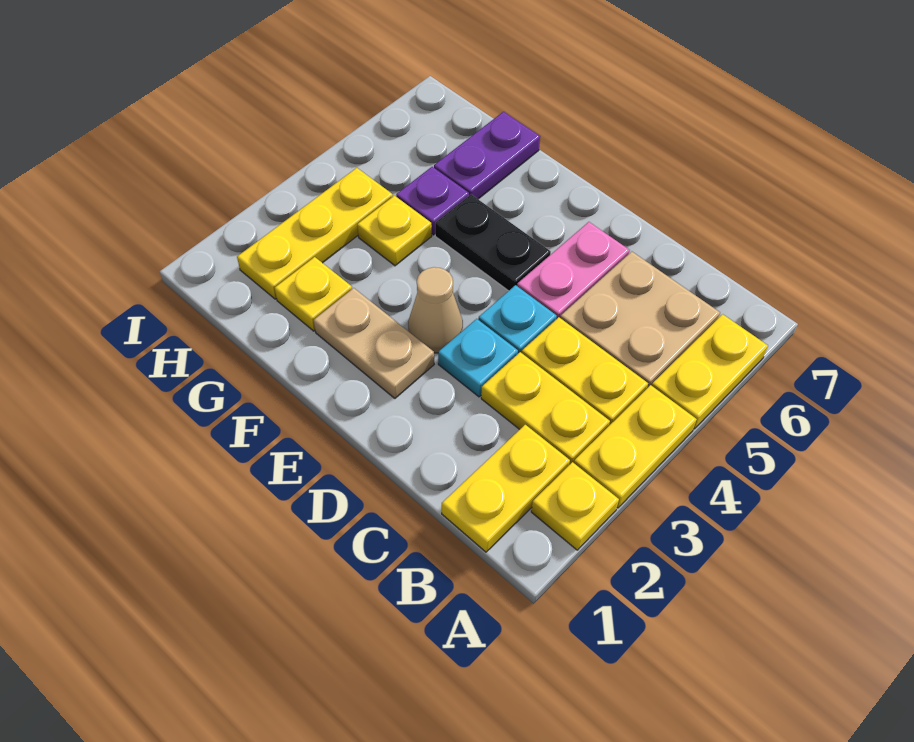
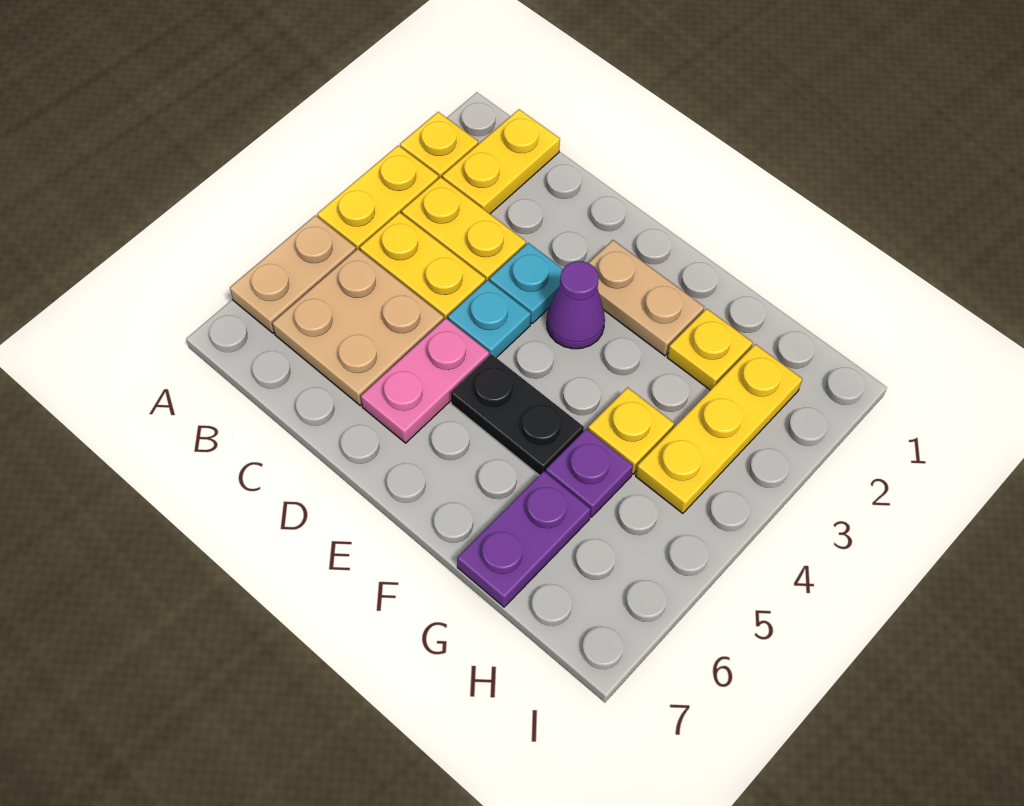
yellow 1x2 plate [652,314,768,429] -> tan 1x2 plate [230,216,356,333]
tan 1x1 cone [408,267,463,353] -> purple 1x1 cone [547,261,605,349]

